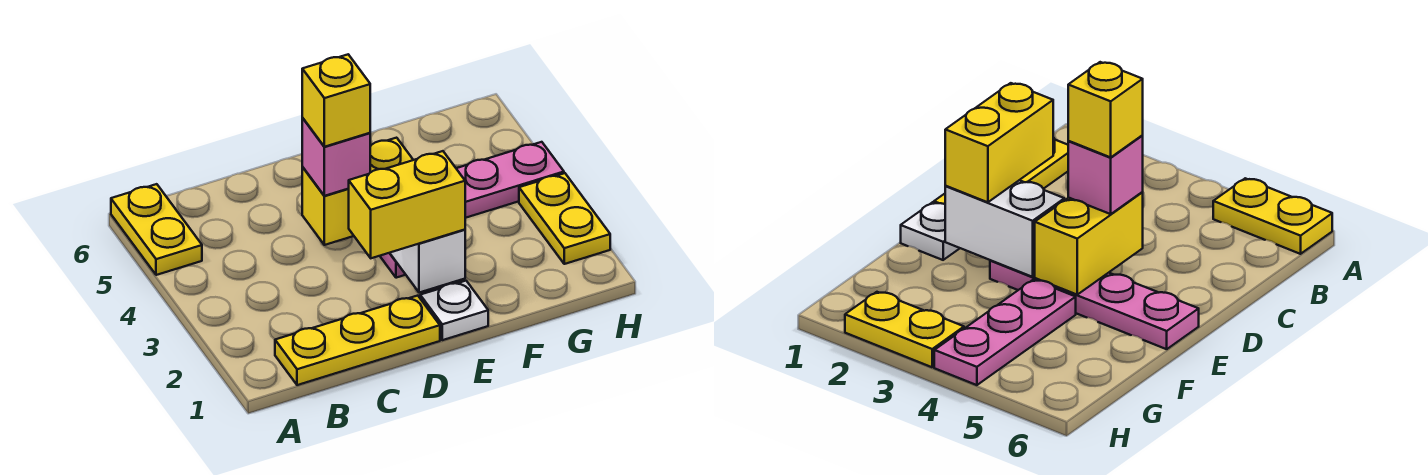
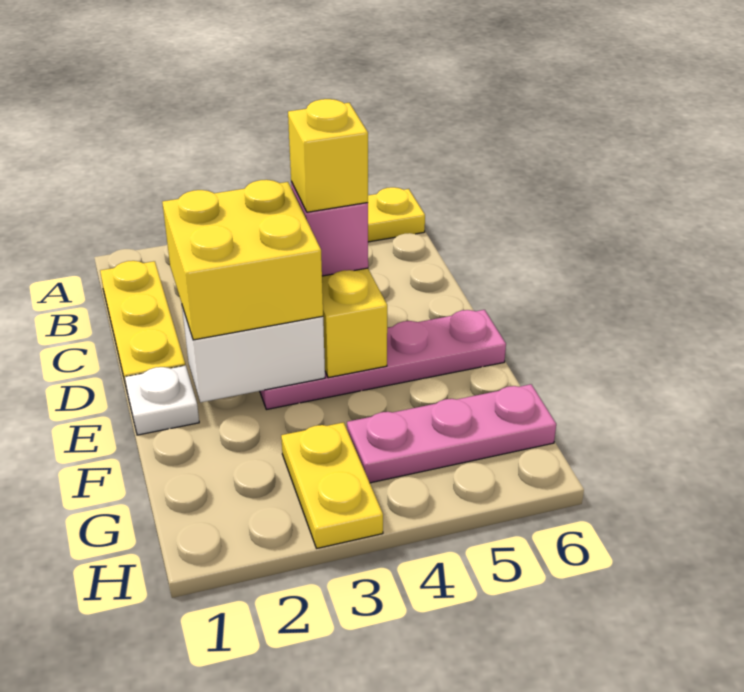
yellow 1x2 brick [349,151,465,258] -> yellow 2x2 brick [162,180,323,340]
pink 1x3 plate [456,142,564,218] -> pink 1x3 plate turned to [347,384,556,483]
yellow 1x2 plate [519,173,610,264] -> yellow 1x2 plate turned to [281,422,383,548]

